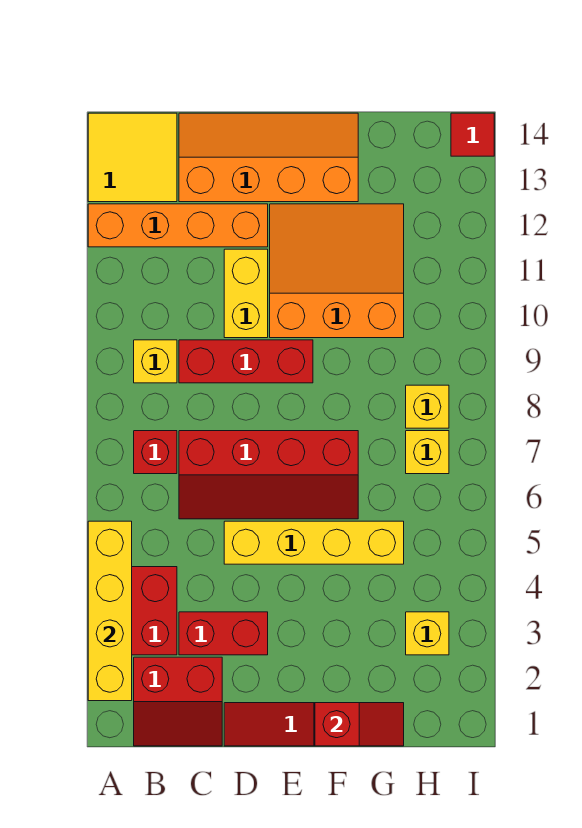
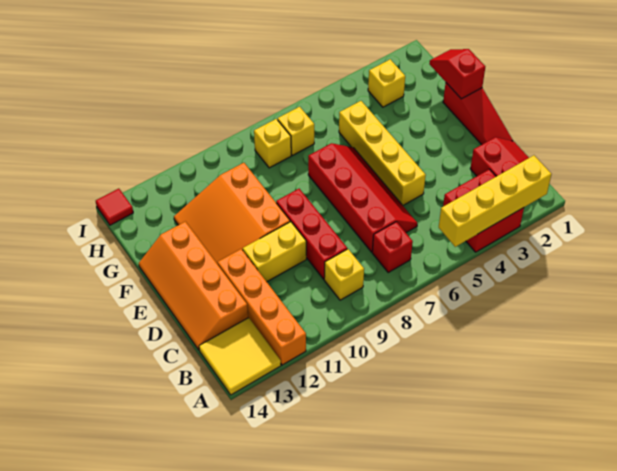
red 1x2 brick [179,612,268,655] -> none

